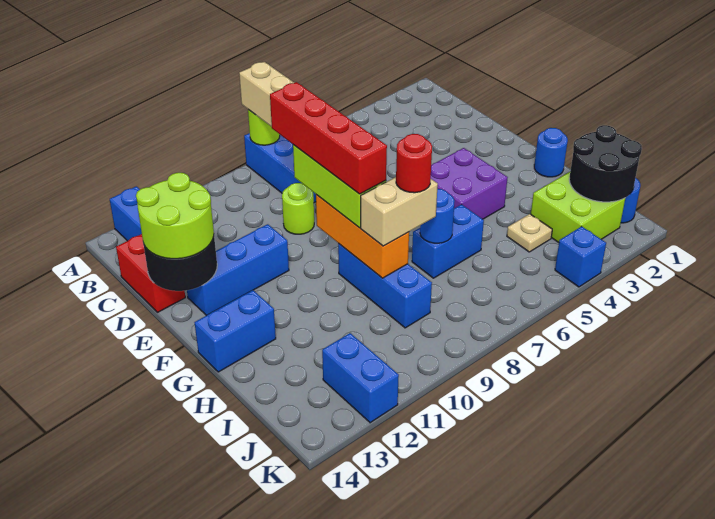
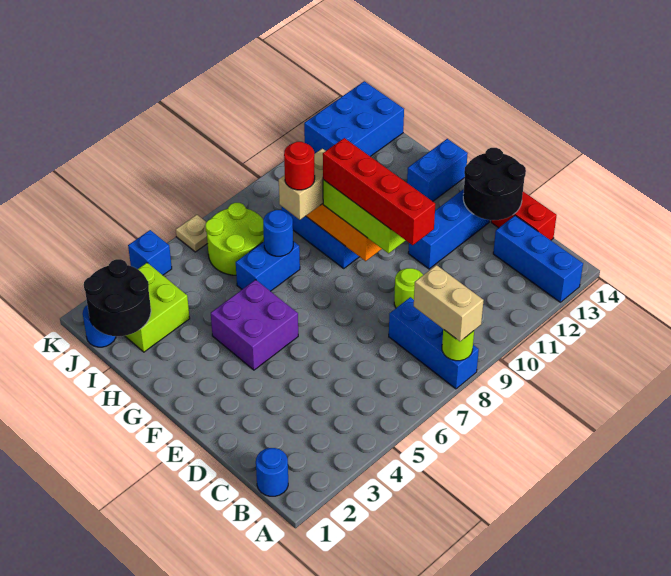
lime 2x2 round brick [136,173,214,259] -> lime 2x2 round brick moved to [205,203,264,275]
blue 1x1 round brick [534,128,568,177] -> blue 1x1 round brick moved to [256,448,288,496]
tan 1x1 plate [507,214,552,252] -> tan 1x1 plate moved to [176,215,208,252]
blue 1x2 brick [322,333,399,423] -> blue 2x3 brick [304,81,404,156]

